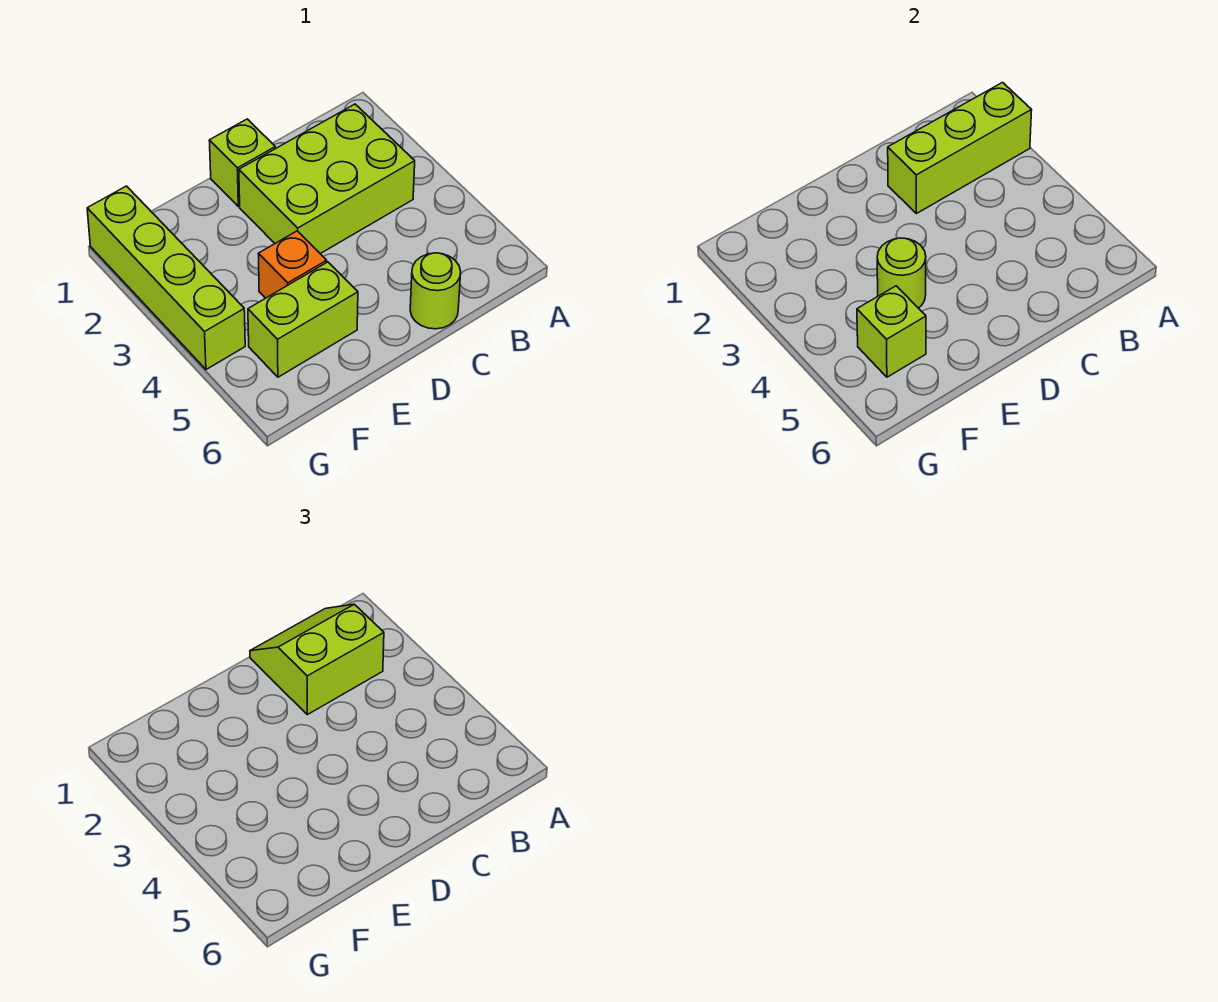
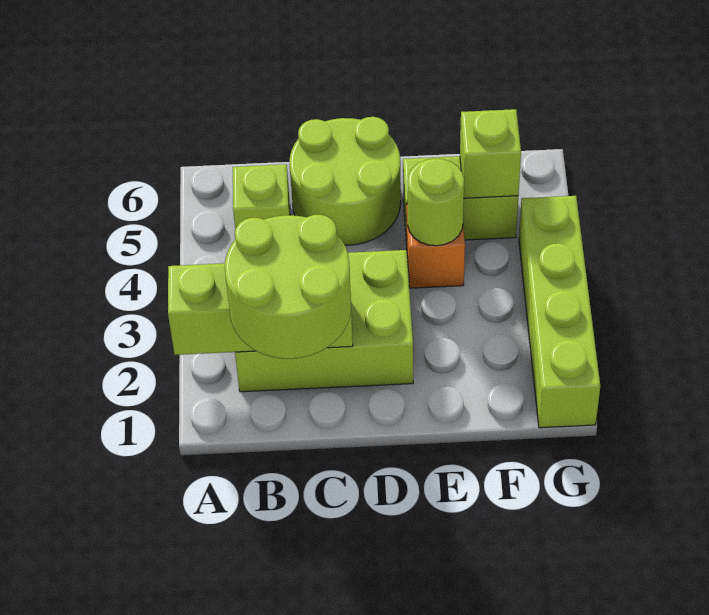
lime 2x2 slope [250,604,384,715] -> lime 2x2 round brick [225,215,351,359]
lime 1x1 round brick [410,253,461,329] -> lime 2x2 round brick [289,117,401,245]
lime 1x1 brick [209,119,275,207] -> lime 1x1 brick moved to [233,164,290,229]

